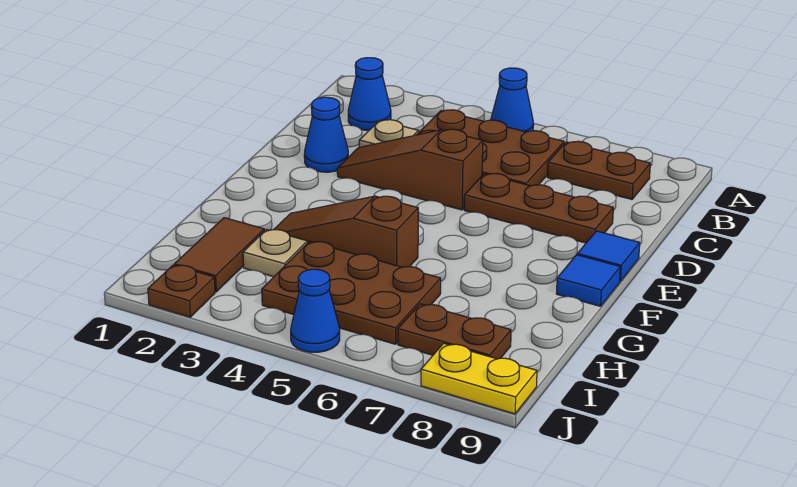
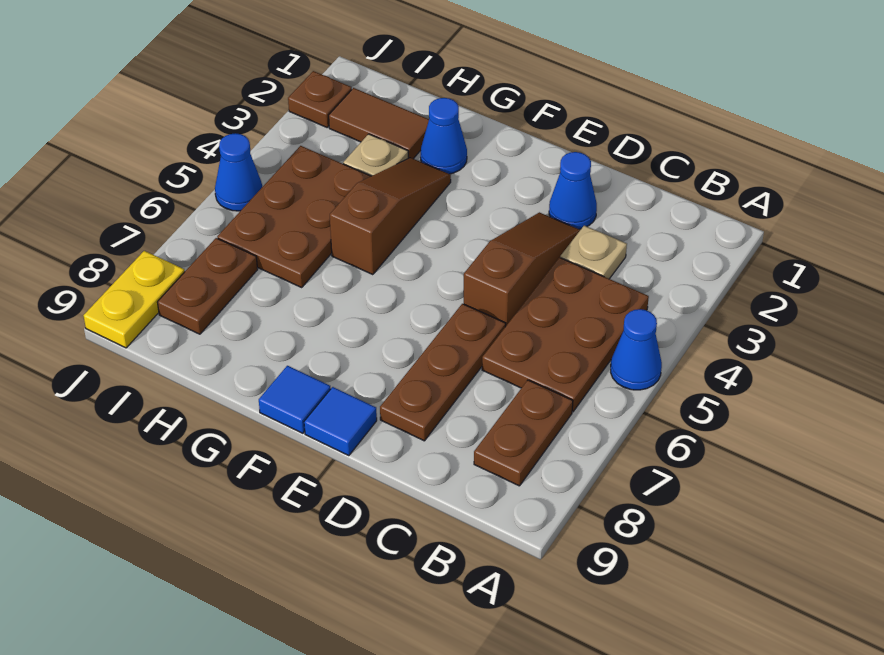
blue 1x1 cone [348,58,391,130] -> blue 1x1 cone moved to [421,98,467,174]

